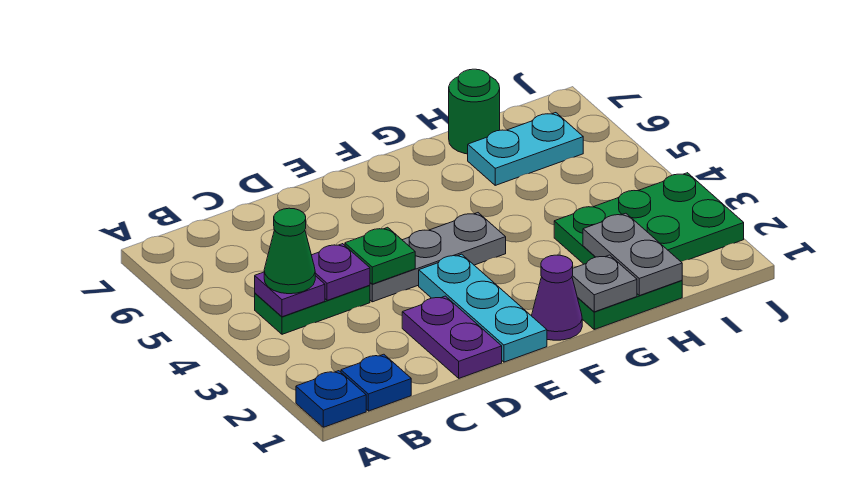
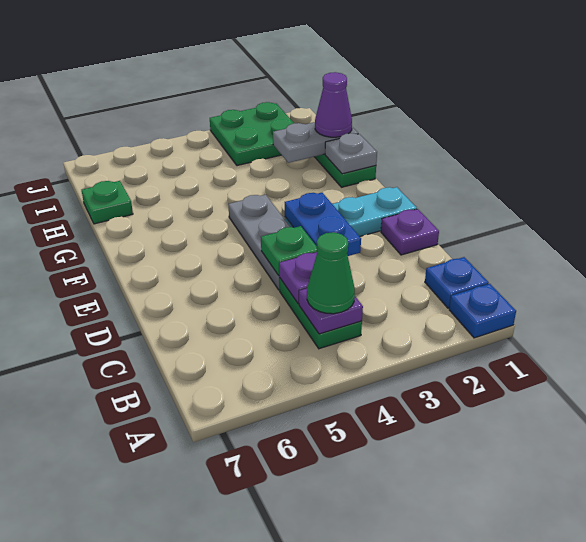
purple 1x2 plate [402,296,502,378] -> purple 1x1 plate [381,209,439,255]
none -> blue 1x2 plate [285,193,361,256]
purple 1x1 cone [532,255,582,340] -> purple 1x1 cone moved to [315,72,352,137]
green 2x3 plate [554,173,744,264] -> green 2x2 plate [210,102,294,166]
cyan 1x2 plate [468,113,583,185] -> none
green 1x1 round brick [449,69,500,154] -> green 1x1 plate [82,181,133,224]

